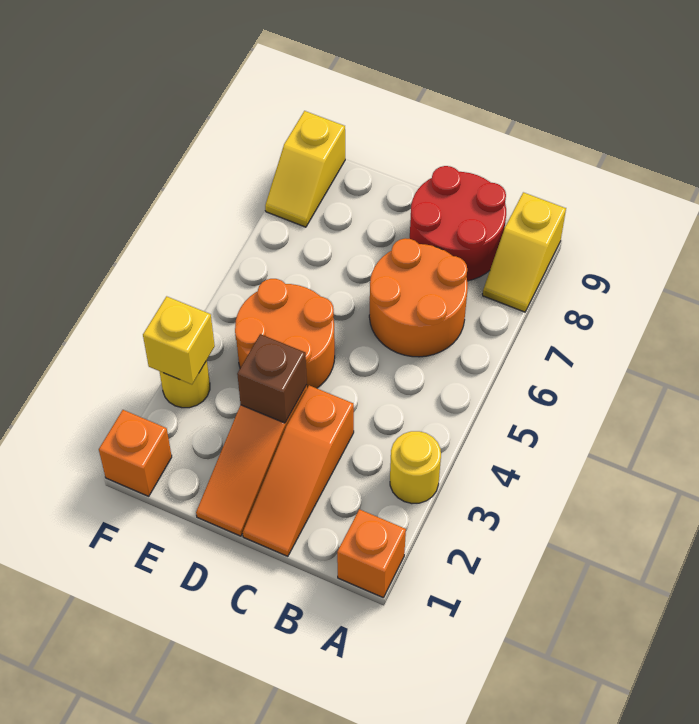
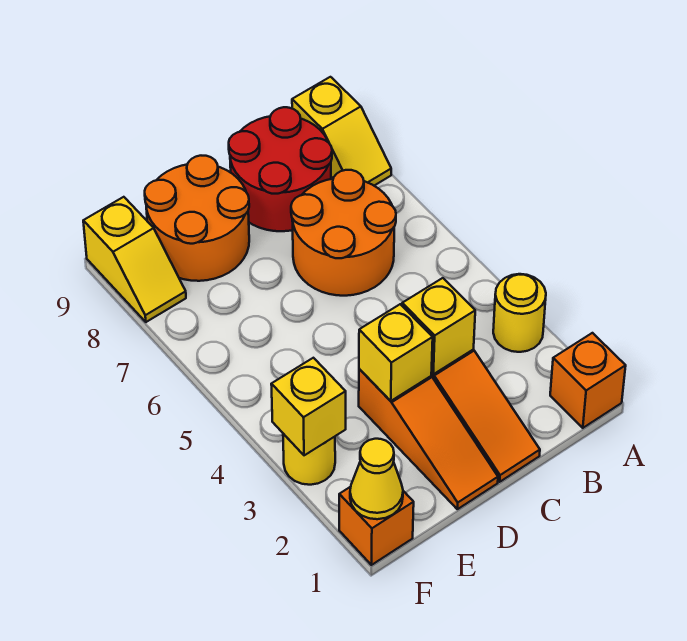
none -> yellow 1x1 brick [402,278,475,374]
brown 1x1 brick [237,334,307,423] -> yellow 1x1 brick [359,304,433,401]
orange 2x2 round brick [235,279,335,388] -> orange 2x2 round brick moved to [145,156,249,281]
none -> yellow 1x1 cone [350,439,403,519]

